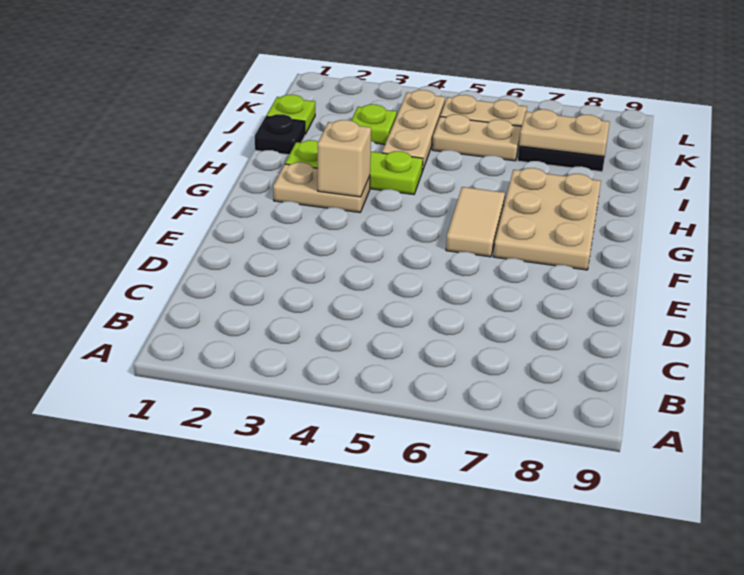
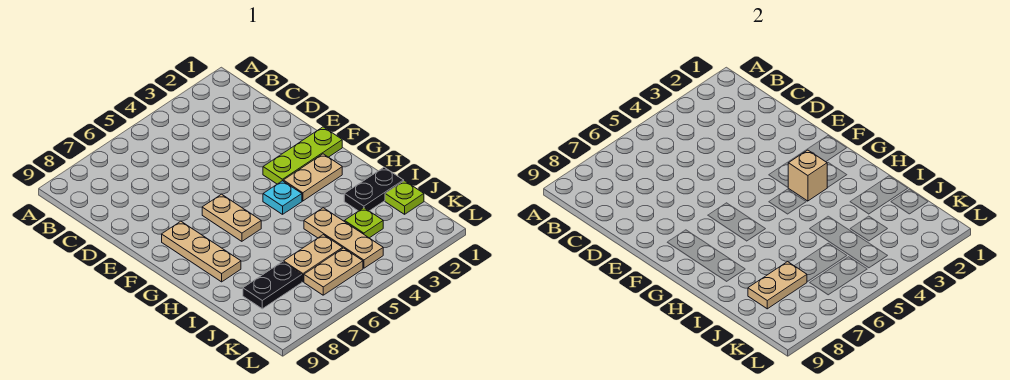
tan 1x2 tile [446,187,505,257] -> tan 1x2 plate [202,194,261,241]
tan 2x3 plate [493,168,601,270] -> tan 1x3 plate [162,221,241,282]
none -> cyan 1x1 plate [263,181,302,214]
lime 1x3 plate [285,140,423,195] -> lime 1x3 plate moved to [263,127,342,184]
black 1x1 plate [255,114,305,155] -> black 1x2 plate [344,167,404,211]

